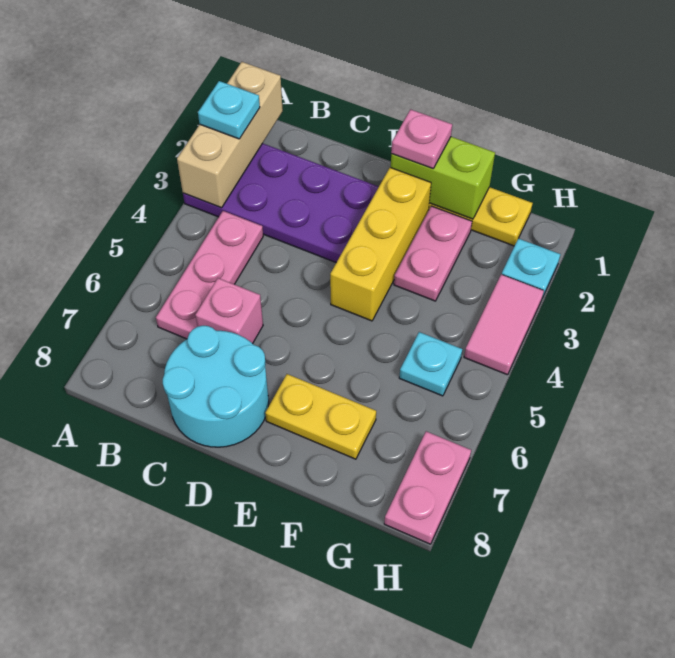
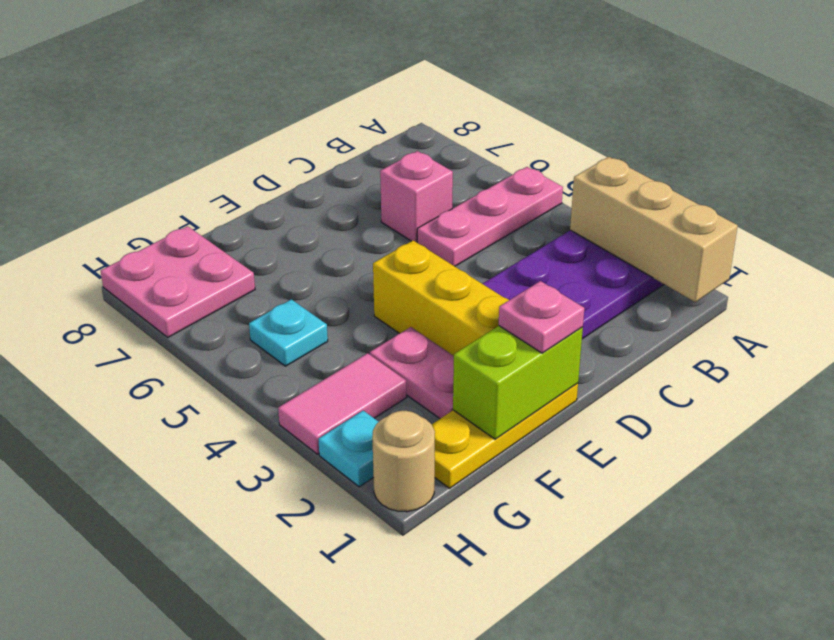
cyan 1x1 plate [198,81,260,139] -> none
pink 1x3 plate [156,211,263,339] -> pink 1x3 plate turned to [417,167,563,266]
cyan 2x2 round brick [163,326,269,447] -> none
yellow 1x2 plate [265,374,376,459] -> none
none -> tan 1x1 round brick [372,411,435,512]
pink 1x2 tile [464,274,544,375] -> pink 1x2 tile turned to [278,353,407,454]
pink 1x2 plate [384,431,471,544] -> pink 2x2 plate [101,226,255,337]

